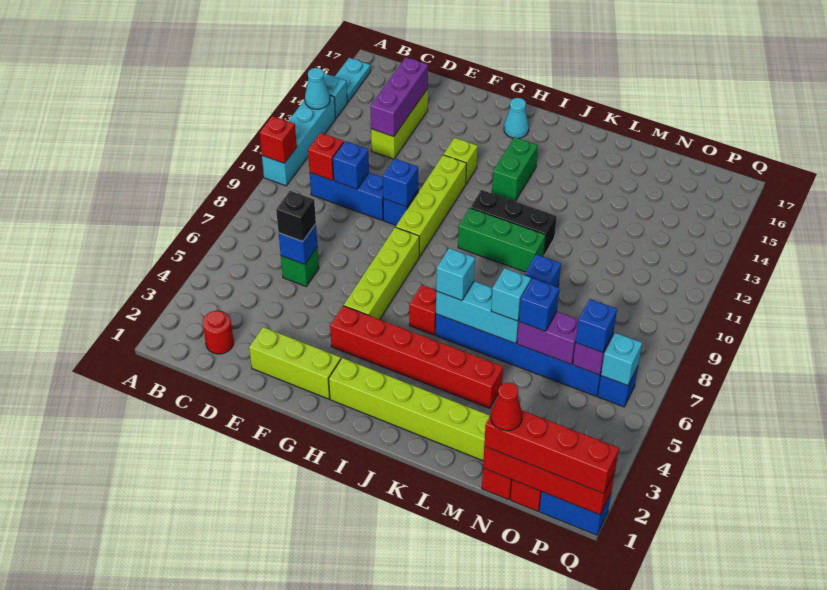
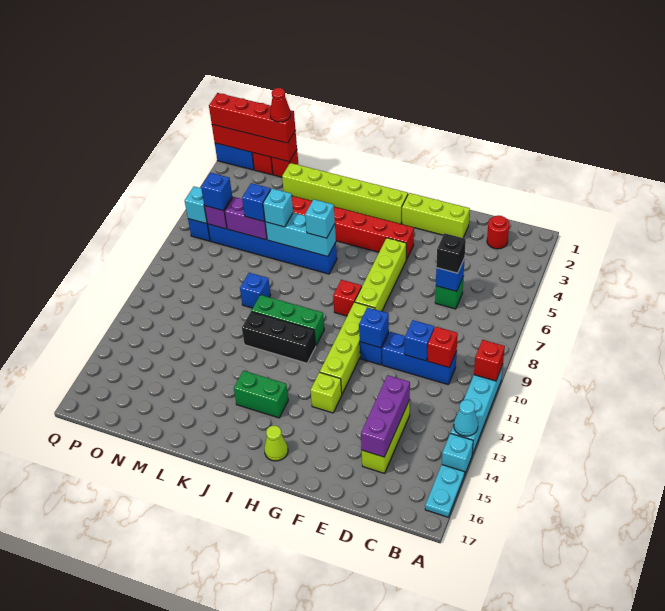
cyan 1x1 cone [504,98,529,138] -> lime 1x1 cone [264,426,288,461]
red 1x1 brick [409,285,436,335] -> red 1x1 brick moved to [333,280,362,316]
green 1x2 brick [492,137,538,201] -> green 1x2 brick turned to [234,371,288,418]

